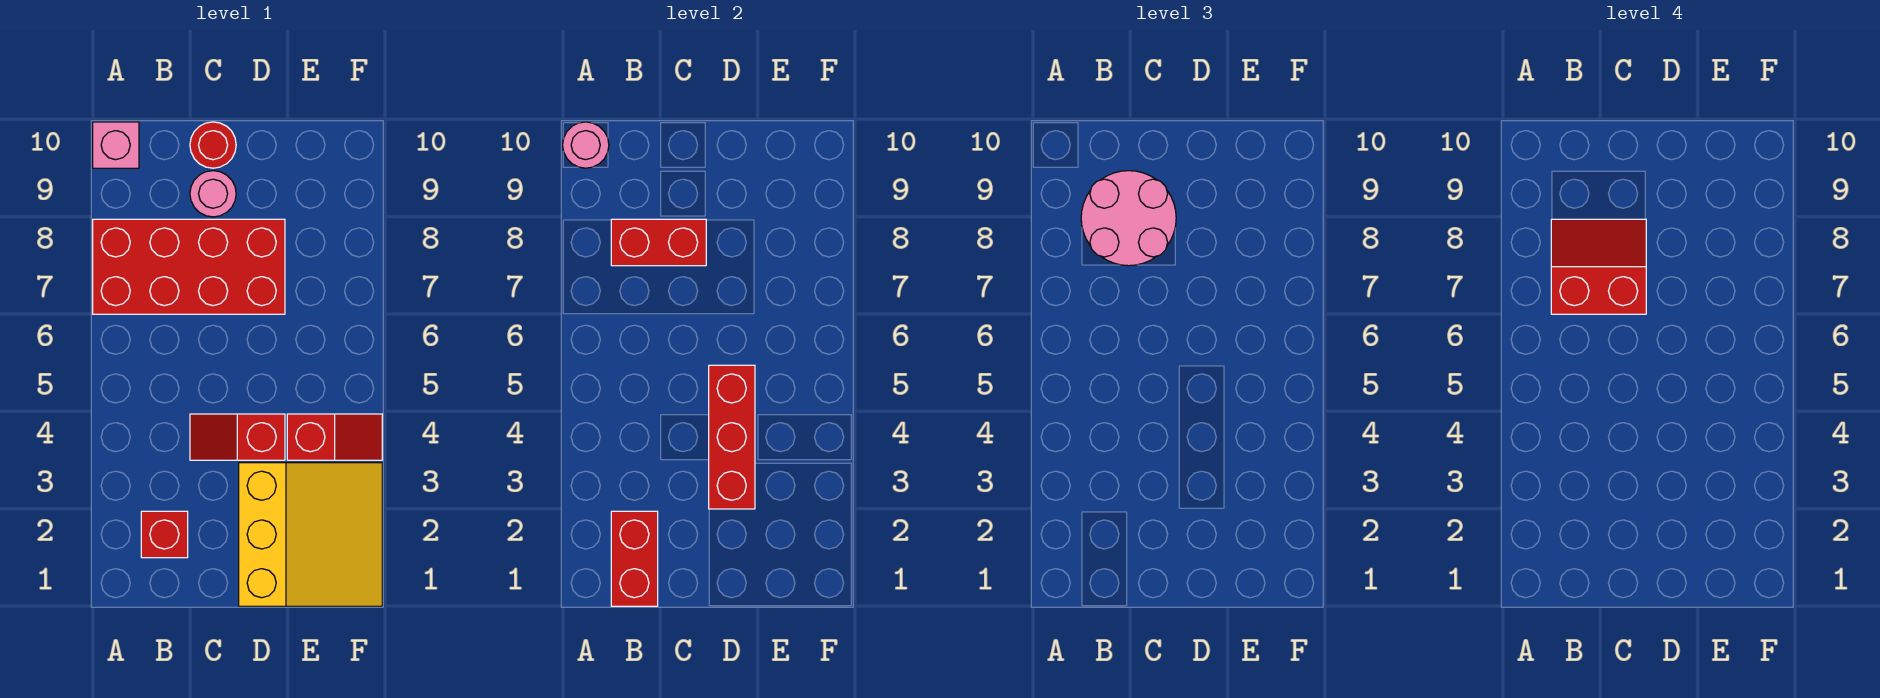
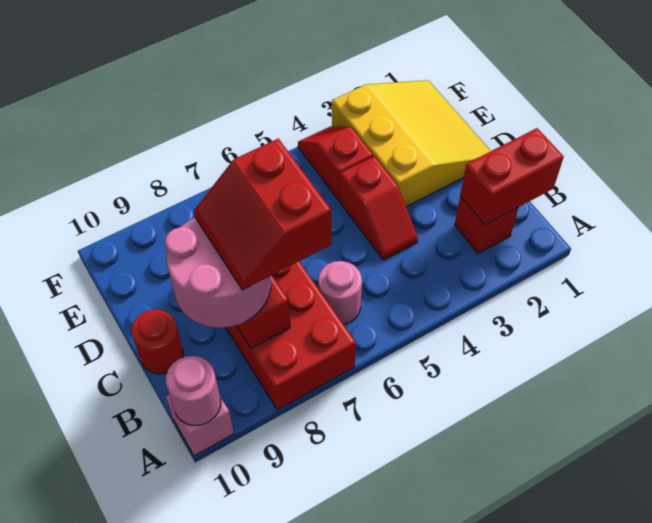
pink 1x1 round brick [190,171,236,217] -> pink 1x1 round brick moved to [318,261,362,324]
yellow 3x3 slope [239,463,382,606] -> yellow 3x3 slope turned to [332,80,491,207]
red 1x3 brick [709,365,755,509] -> none

